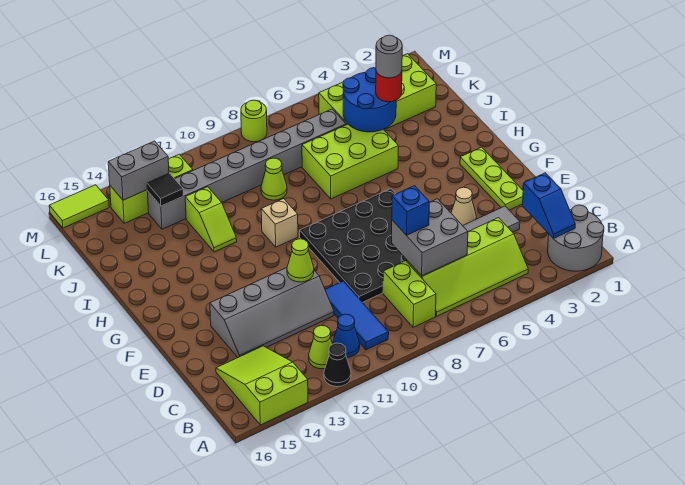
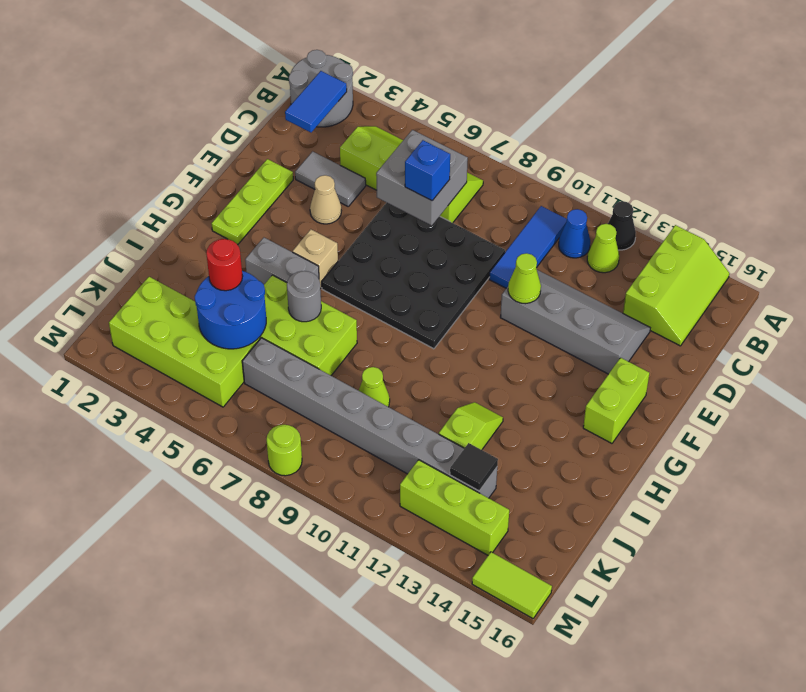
lime 2x3 slope [216,346,308,425] -> lime 2x3 slope turned to [623,225,729,346]
blue 1x2 slope [523,173,575,238] -> blue 1x2 tile [285,71,347,132]
lime 1x2 brick [383,261,436,327] -> lime 1x2 brick moved to [583,358,649,443]
tan 1x1 brick [261,199,298,247] -> tan 1x1 brick moved to [293,229,338,288]
grey 1x1 round brick [376,35,402,78] -> grey 1x1 round brick moved to [287,271,321,322]
grey 1x2 brick [108,141,169,200] -> grey 1x2 brick moved to [245,238,319,284]

